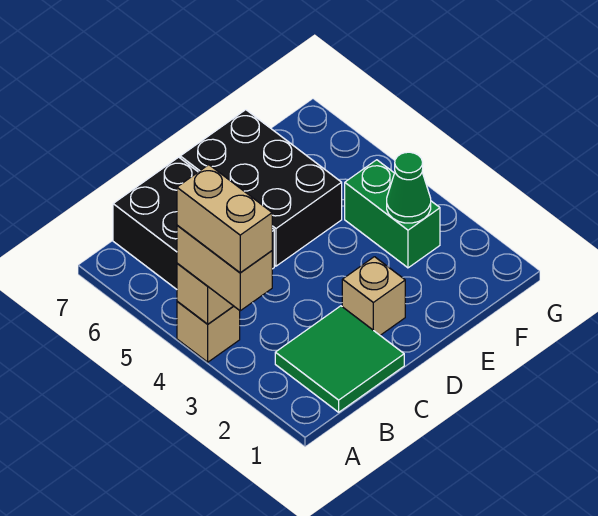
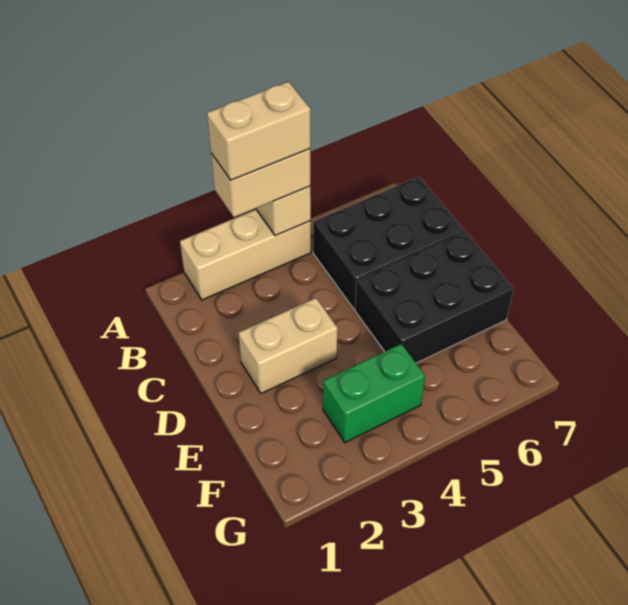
tan 1x1 brick [177,301,240,362] -> tan 1x3 brick [180,210,311,300]
green 2x2 tile [275,306,404,412] -> none
tan 1x1 brick [342,257,405,335] -> tan 1x2 brick [239,298,338,393]
green 1x1 cone [387,152,431,223] -> none

